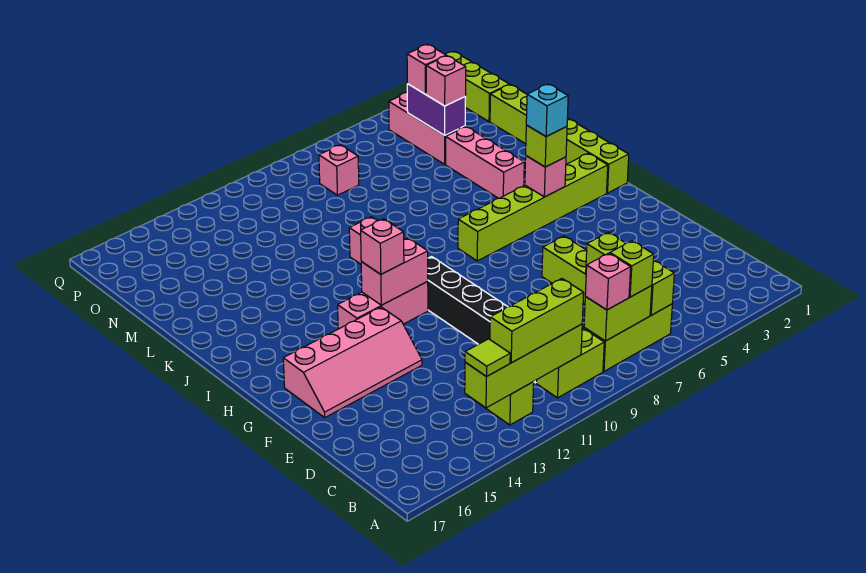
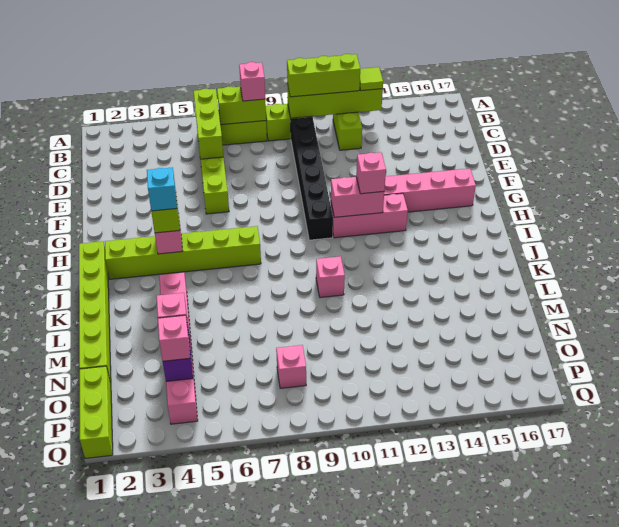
lime 1x1 brick [610,241,654,297] -> none

